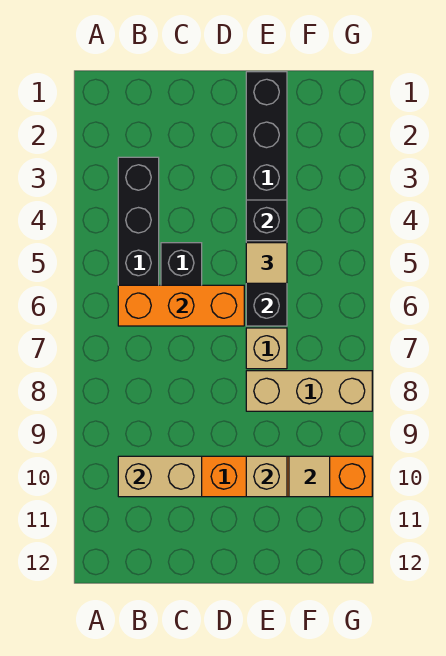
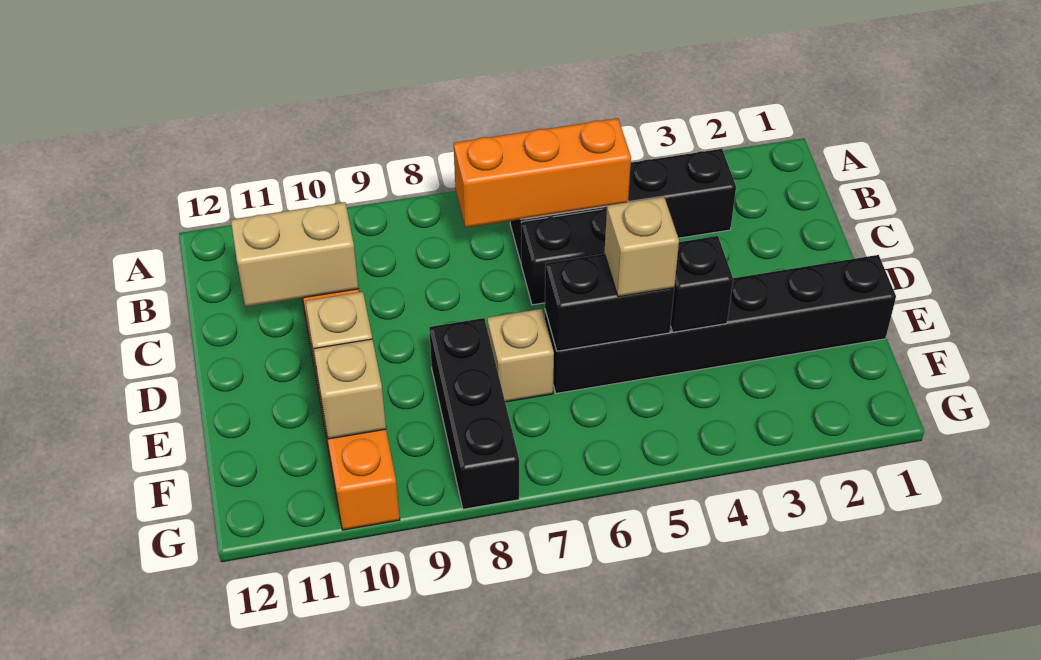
orange 1x3 brick [118,285,244,326] -> orange 1x3 brick turned to [454,118,631,228]
tan 1x2 brick [118,456,202,497] -> tan 1x2 brick turned to [231,202,359,307]
tan 1x1 tile [246,243,287,283] -> tan 1x1 brick [604,197,679,297]
tan 1x3 brick [246,371,372,411] -> black 1x3 brick [429,318,519,509]
tan 1x1 tile [289,456,330,497] -> tan 1x1 brick [314,339,386,439]

